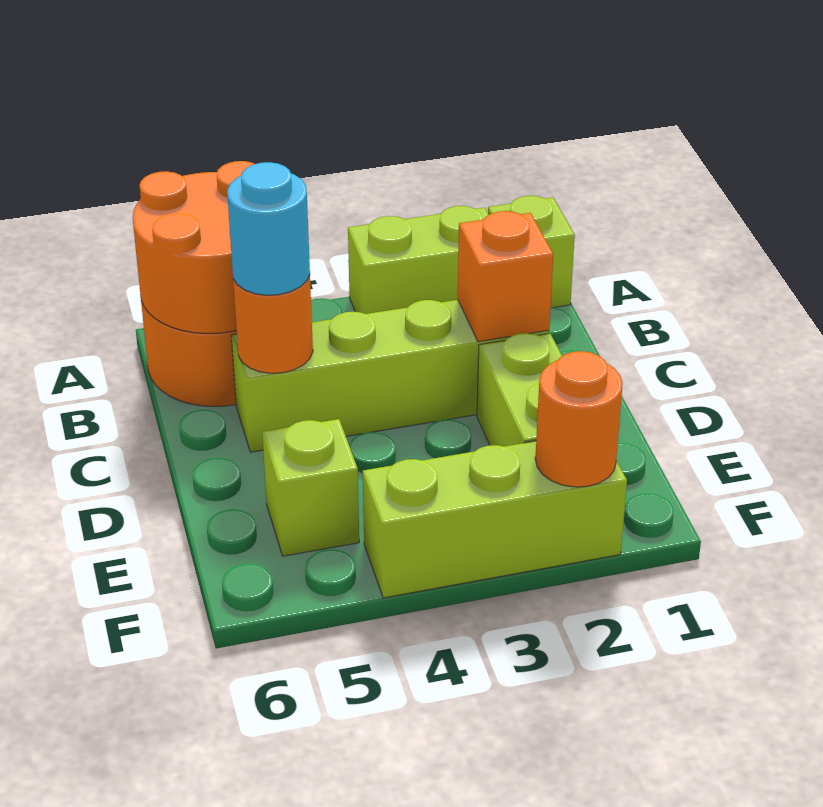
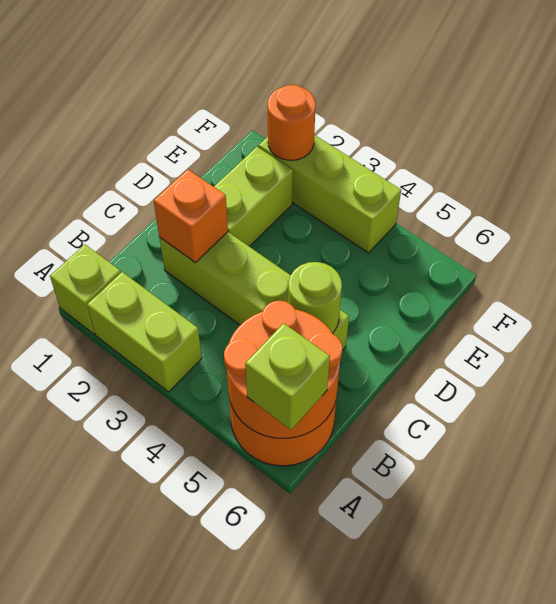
orange 1x1 round brick [233,275,313,373] -> lime 1x1 round brick [288,262,342,333]
cyan 1x1 round brick [227,162,310,295] -> none
lime 1x1 brick [262,419,359,556] -> lime 1x1 brick moved to [245,323,330,430]

